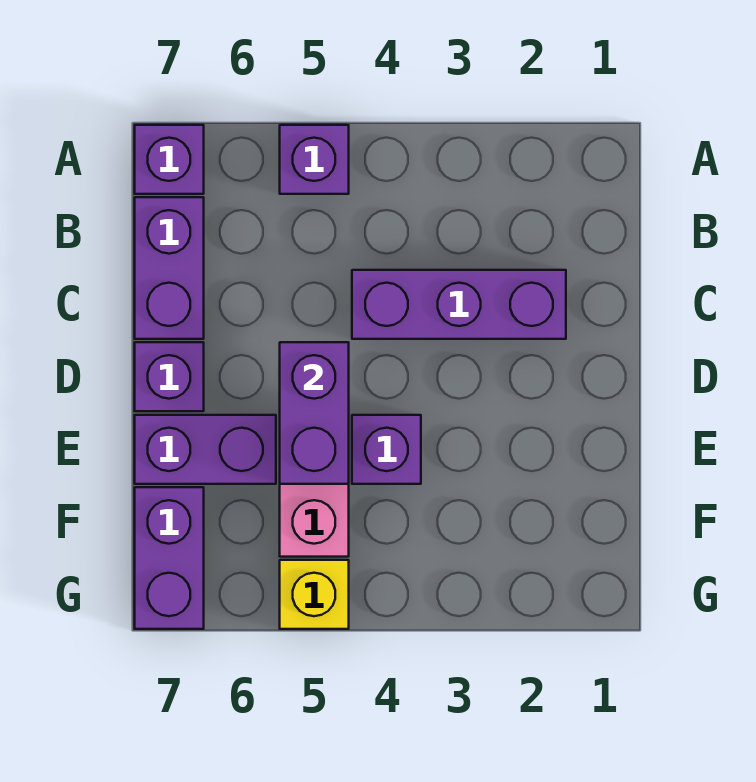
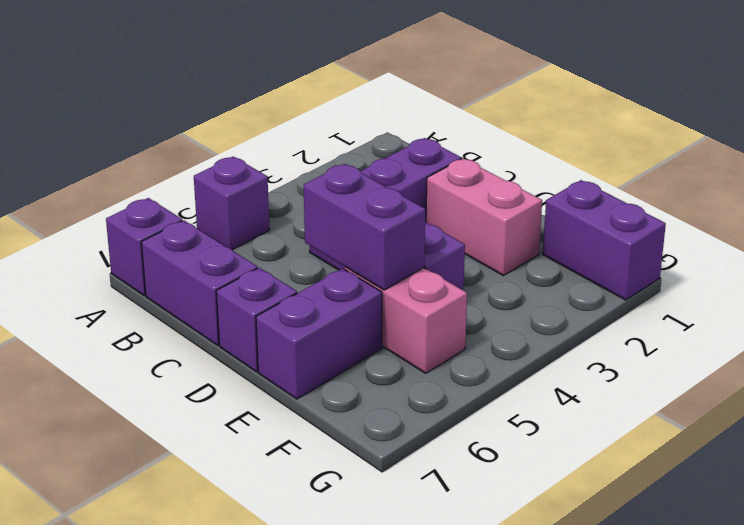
none -> pink 1x2 brick [426,159,542,276]
purple 1x2 brick [135,487,204,629] -> purple 1x2 brick moved to [543,180,666,300]
yellow 1x1 brick [280,560,349,629] -> none

